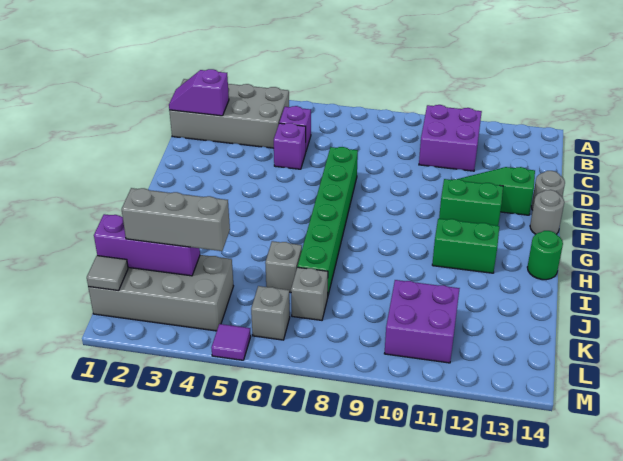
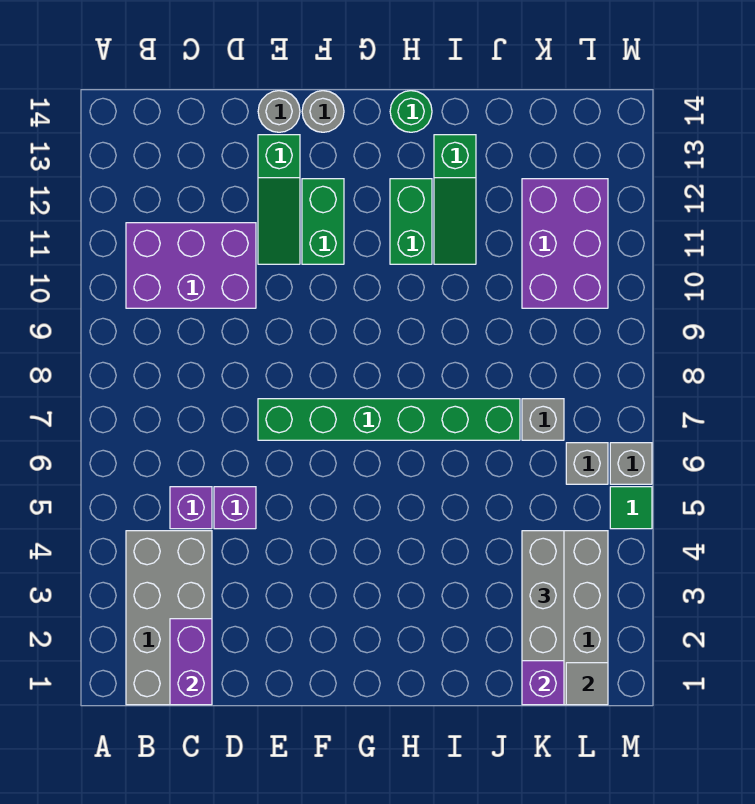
purple 2x2 brick [419,105,482,171] -> purple 2x3 brick [126,223,256,308]
purple 1x2 slope [169,69,229,116] -> purple 1x2 brick [170,619,212,705]
none -> green 1x3 slope [434,135,476,264]
grey 1x1 brick [265,241,302,293] -> grey 1x1 brick moved to [610,443,652,484]
purple 2x2 brick [384,280,460,363] -> purple 2x3 brick [522,179,608,308]
purple 1x1 tile [211,324,251,360] -> green 1x1 tile [610,487,652,529]

